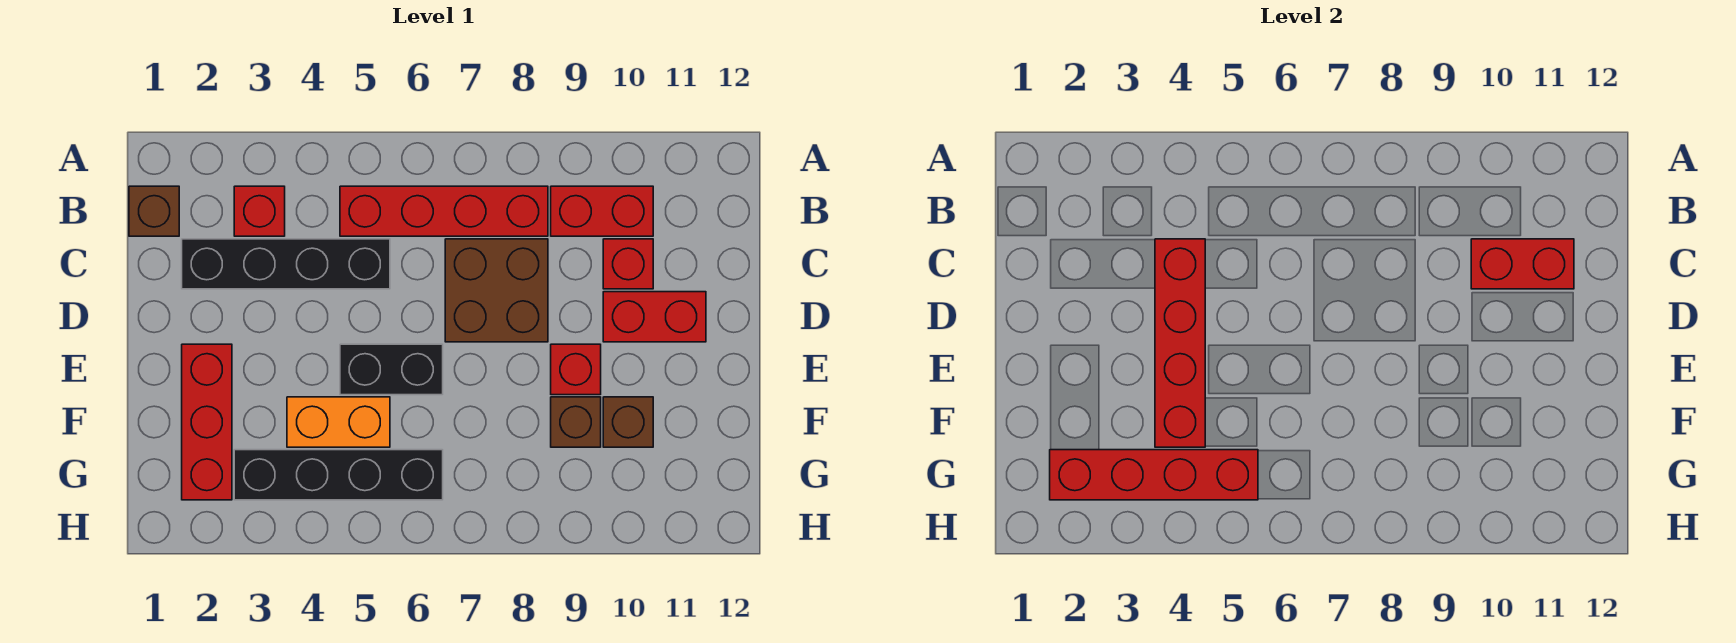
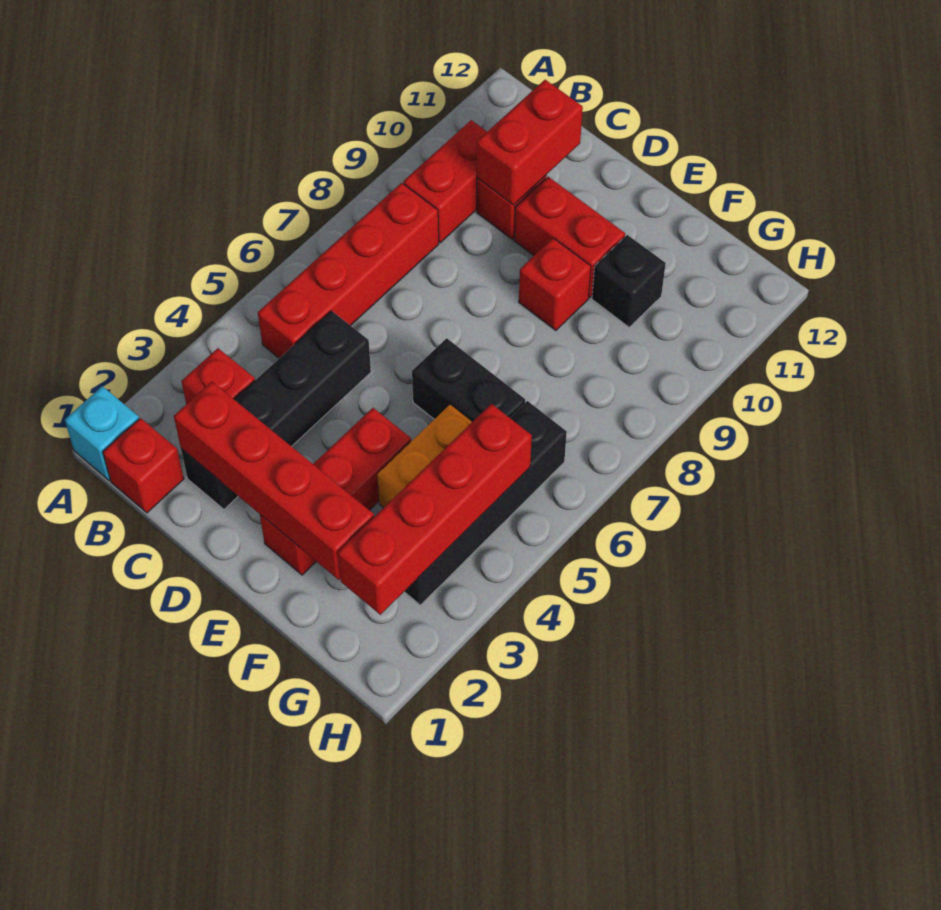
none -> cyan 1x1 brick [65,386,139,481]
brown 1x1 brick [129,186,179,236] -> red 1x1 brick [103,418,184,513]
red 1x4 brick [1155,239,1205,447] -> red 1x4 brick moved to [174,382,374,580]
brown 2x2 brick [445,239,548,342] -> none
red 1x2 brick [603,292,706,342] -> red 1x2 brick turned to [514,177,625,298]
red 1x3 brick [182,344,232,500] -> red 1x3 brick turned to [260,408,411,575]
black 1x2 brick [340,344,443,395] -> black 1x2 brick turned to [412,338,525,422]
brown 1x1 brick [551,397,601,447] -> none
brown 1x1 brick [603,397,653,447] -> black 1x1 brick [592,235,666,327]

